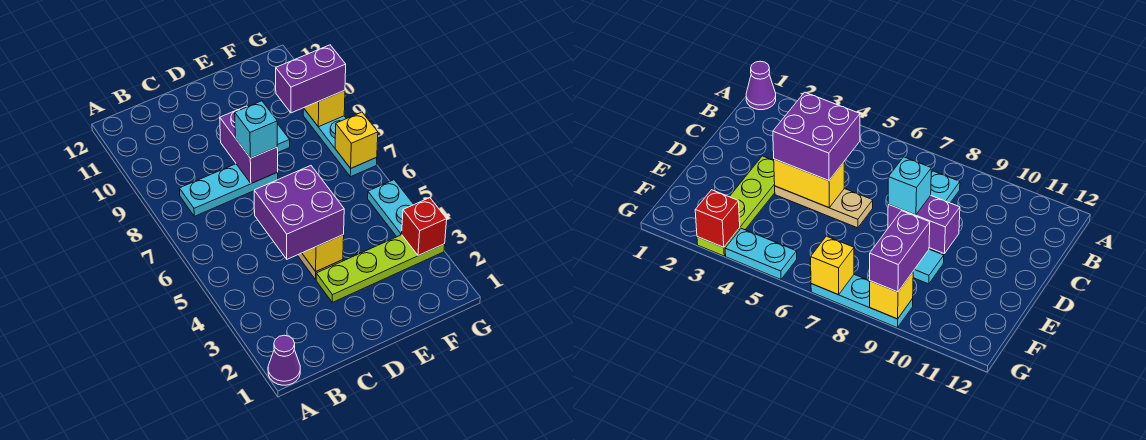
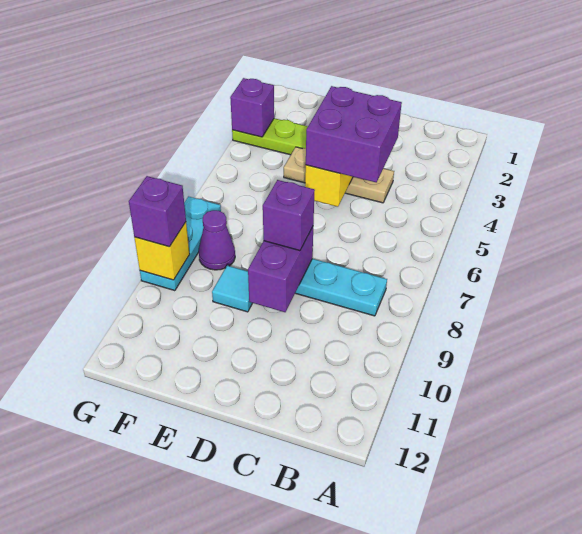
purple 1x1 cone [268,335,300,385] -> purple 1x1 cone moved to [199,210,235,270]
tan 1x3 plate [775,186,873,228] -> tan 1x3 plate turned to [284,147,394,203]
cyan 1x1 brick [235,101,277,158] -> purple 1x1 brick [263,180,315,251]
purple 1x2 brick [276,45,346,113] -> purple 1x1 brick [129,176,186,247]
red 1x1 brick [402,198,447,256] -> purple 1x1 brick [230,78,274,137]
cyan 1x2 plate [368,180,414,237] -> none
yellow 1x1 brick [335,112,378,168] -> none

